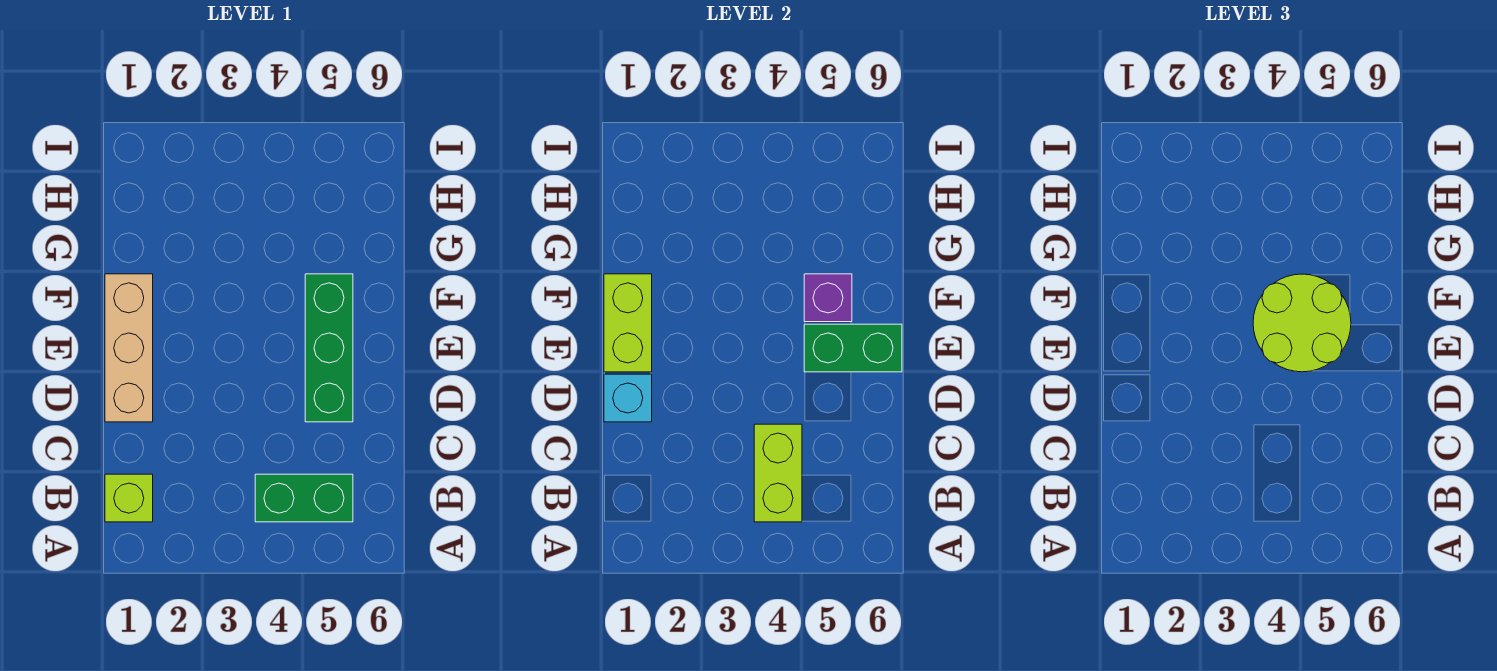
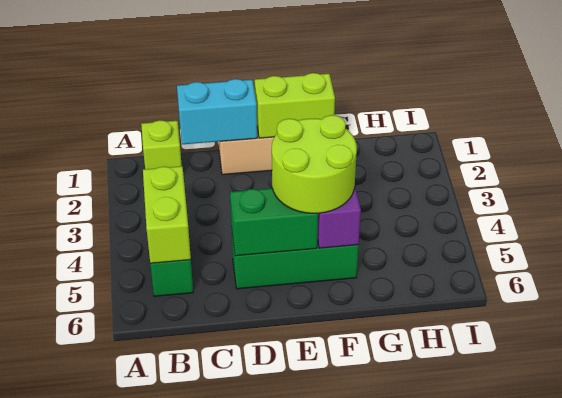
lime 1x2 brick [754,424,802,522] -> lime 1x2 brick turned to [143,166,191,263]
cyan 1x1 brick [604,374,652,422] -> cyan 1x2 brick [177,79,257,144]
green 1x2 brick [804,324,902,372] -> green 1x2 brick turned to [230,188,318,256]

